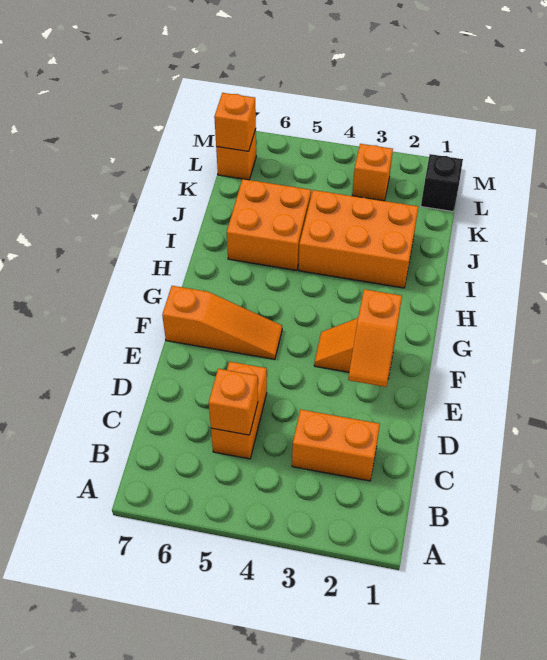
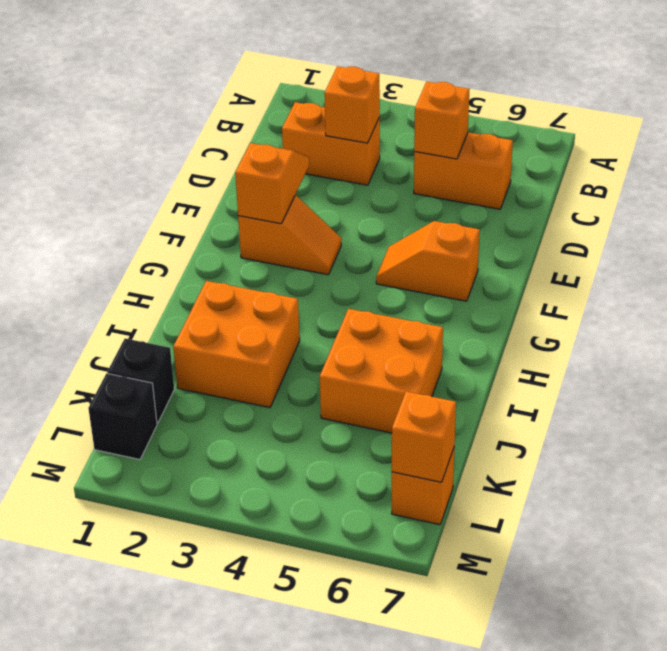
orange 1x2 brick [211,362,267,459] -> orange 1x2 brick turned to [414,133,513,209]
orange 1x3 slope [162,286,282,359] -> orange 1x2 slope [376,221,480,301]
orange 2x3 brick [299,190,418,288] -> orange 2x2 brick [173,281,300,408]
none -> black 1x1 brick [107,339,174,423]
orange 1x1 brick [352,144,393,201] -> orange 1x1 brick moved to [324,66,380,143]

